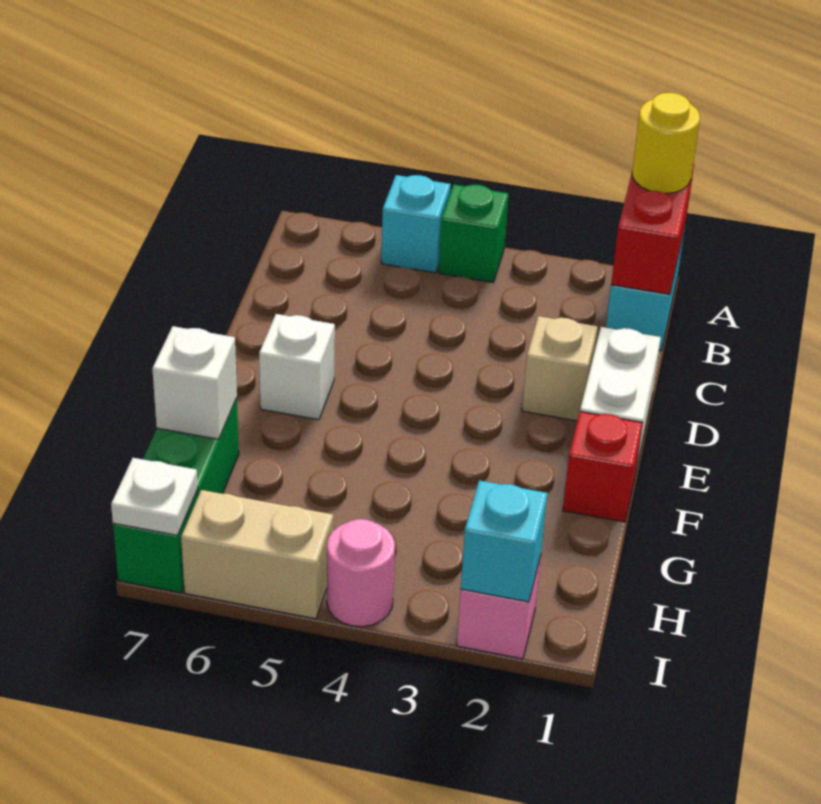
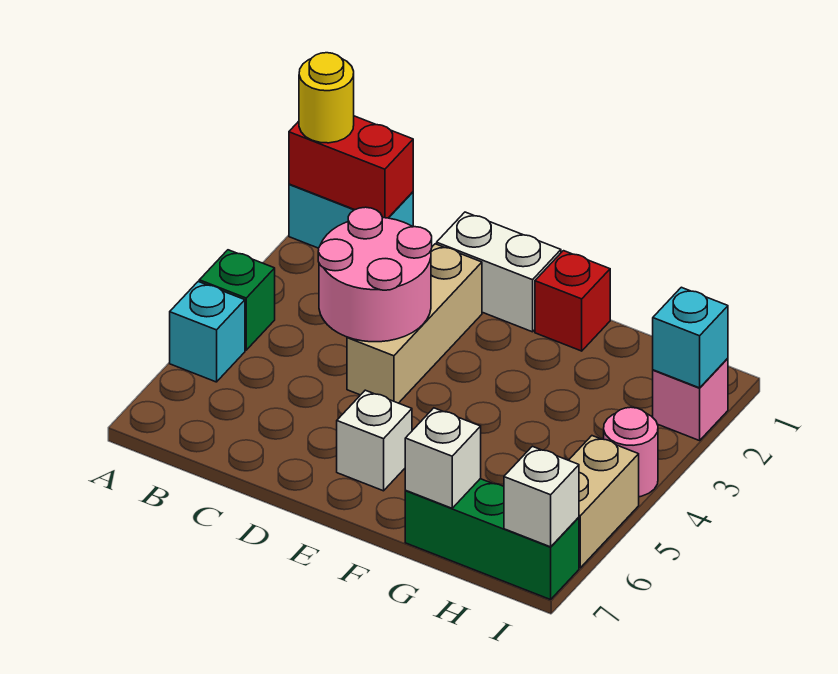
none -> pink 2x2 round brick [318,207,432,342]
tan 1x1 brick [522,316,598,421] -> tan 1x3 brick [347,244,482,403]
white 1x1 plate [111,458,198,535] -> white 1x1 brick [504,446,579,547]

